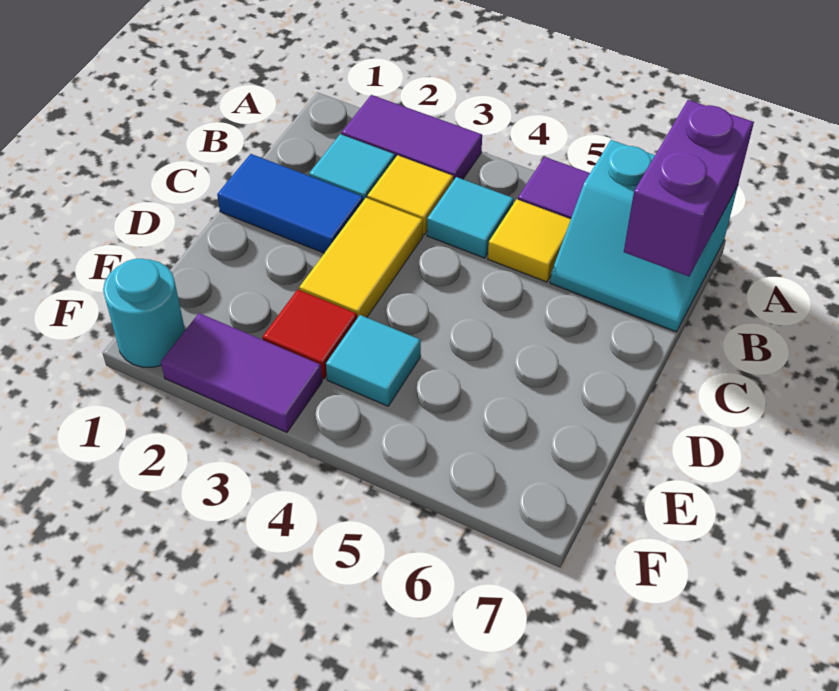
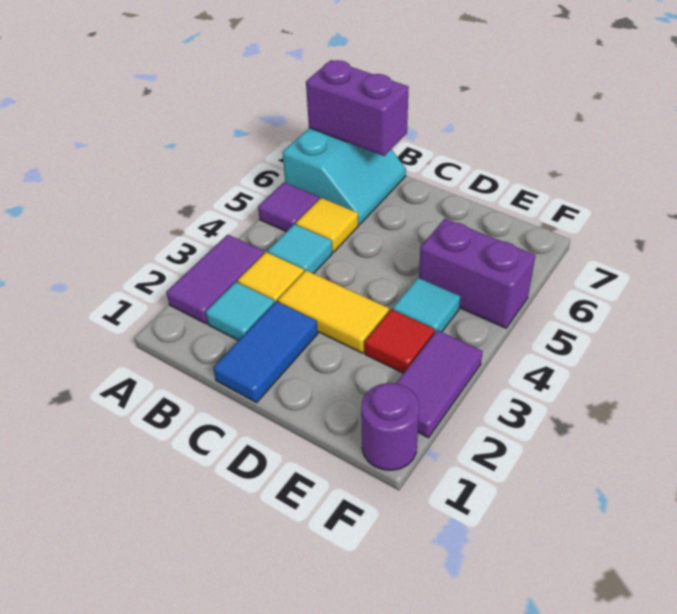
none -> purple 1x2 brick [419,219,535,328]
cyan 1x1 round brick [103,259,185,367] -> purple 1x1 round brick [361,383,419,470]

